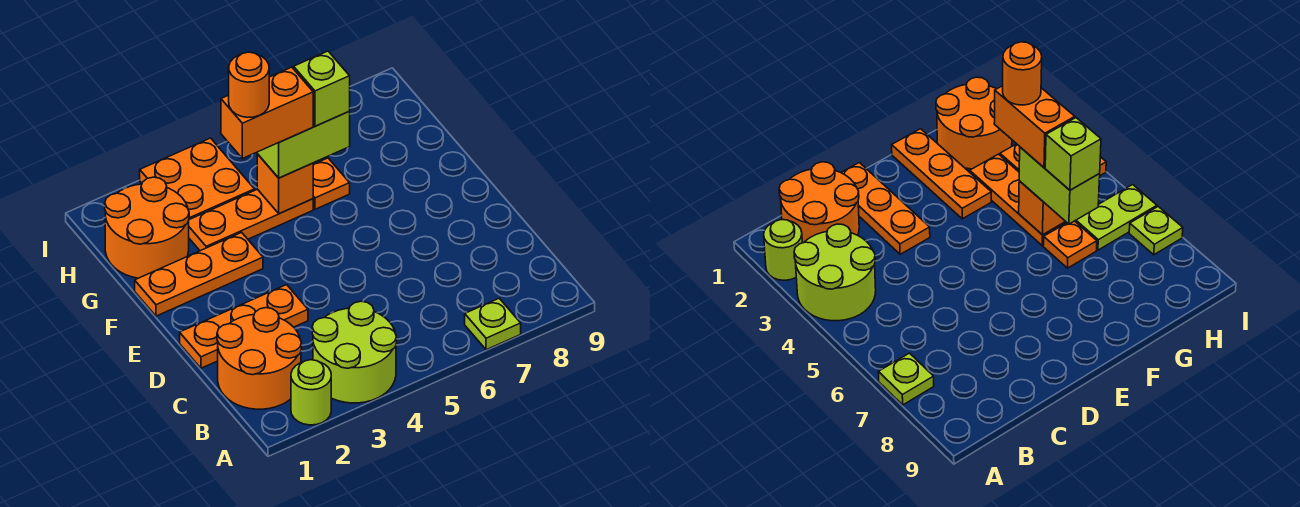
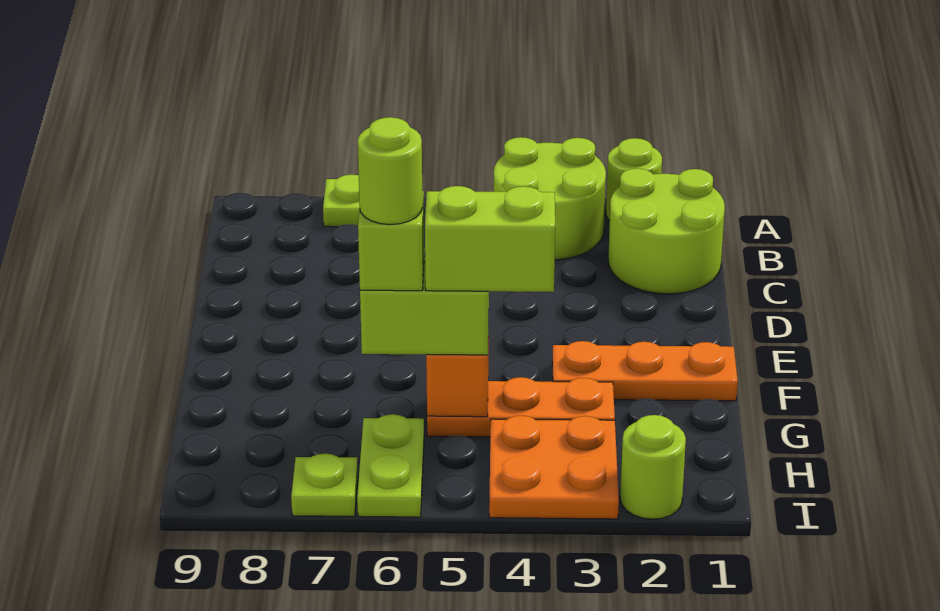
orange 2x2 round brick [217,308,302,409] -> lime 2x2 round brick [608,168,725,294]
orange 1x3 plate [180,285,308,368] -> none
orange 2x2 round brick [105,177,189,278] -> none
orange 1x2 brick [221,67,313,158] -> lime 1x2 brick [425,186,555,292]
orange 1x1 round brick [229,52,269,117] -> none
orange 1x1 plate [313,158,350,209] -> none
none -> lime 1x1 round brick [358,117,423,225]
none -> lime 1x1 round brick [620,415,686,519]

